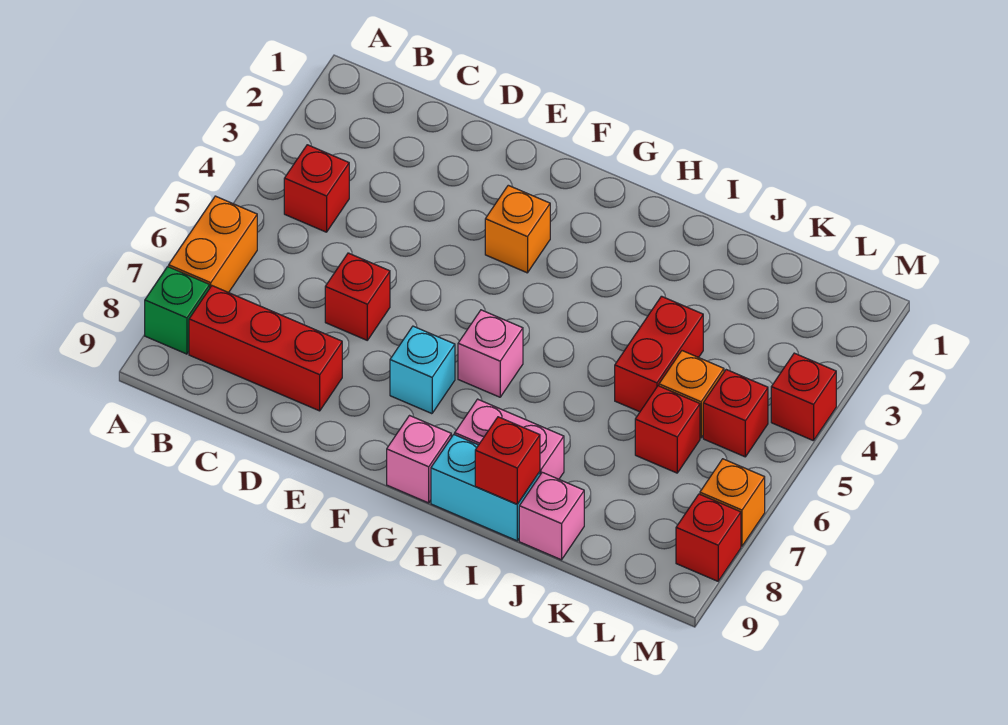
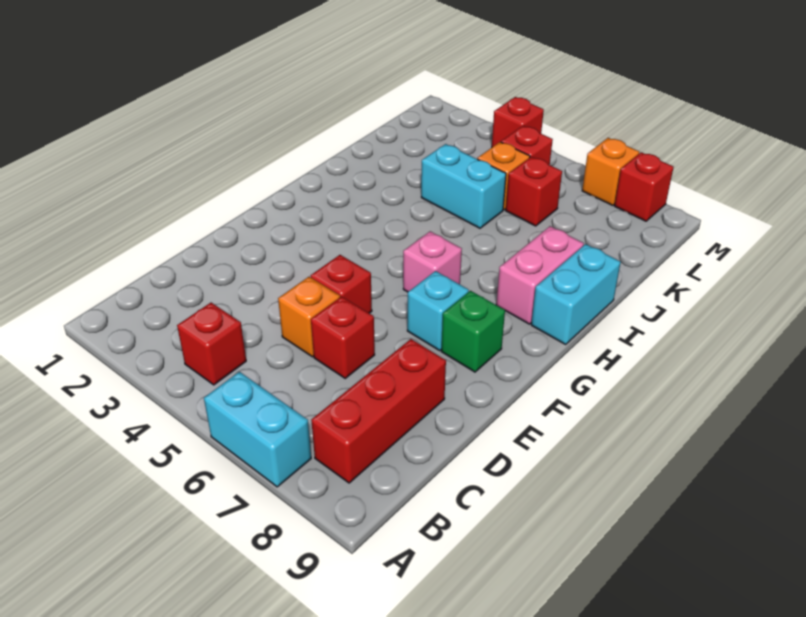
orange 1x2 brick [169,196,257,293] -> cyan 1x2 brick [204,372,311,487]
green 1x1 brick [145,267,210,354] -> green 1x1 brick moved to [441,291,505,372]
orange 1x1 brick [485,185,550,273] -> orange 1x1 brick moved to [278,277,340,357]
pink 1x1 brick [387,416,451,503] -> none
red 1x1 brick [475,417,540,504] -> red 1x1 brick moved to [311,255,372,313]
red 1x2 brick [615,296,703,412] -> cyan 1x2 brick [421,144,506,228]
pink 1x1 brick [519,472,584,560] -> none

